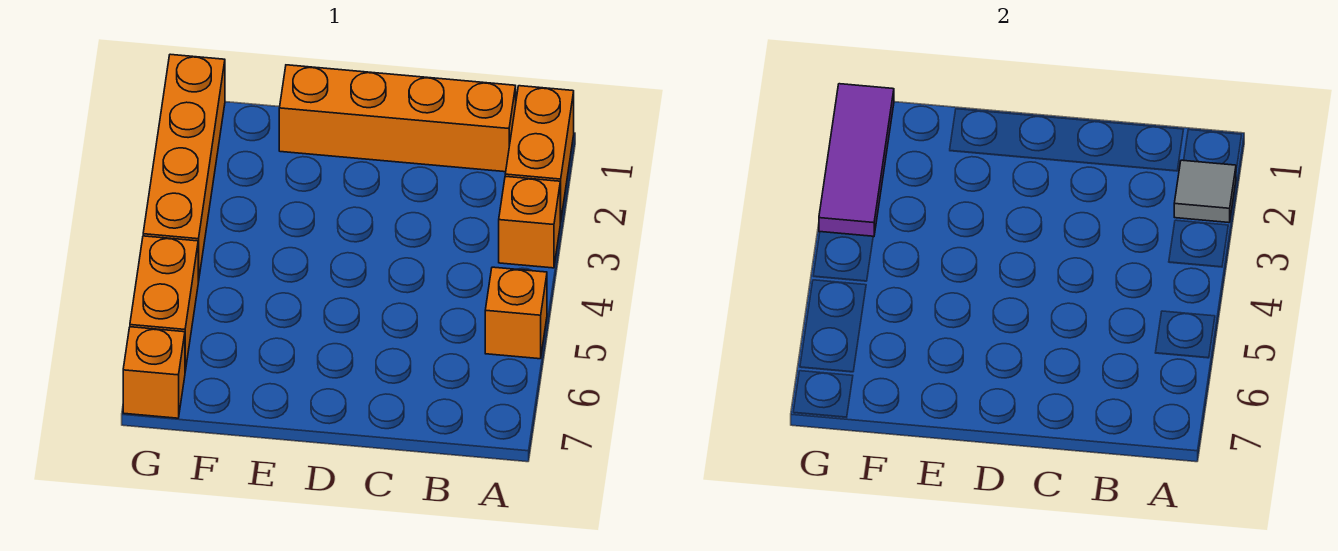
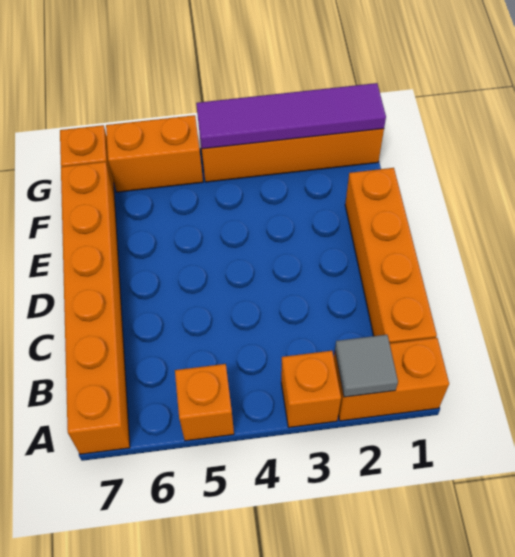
none -> orange 1x6 brick [61,162,130,454]
purple 1x3 tile [819,84,894,237] -> purple 1x4 tile [196,83,386,149]

